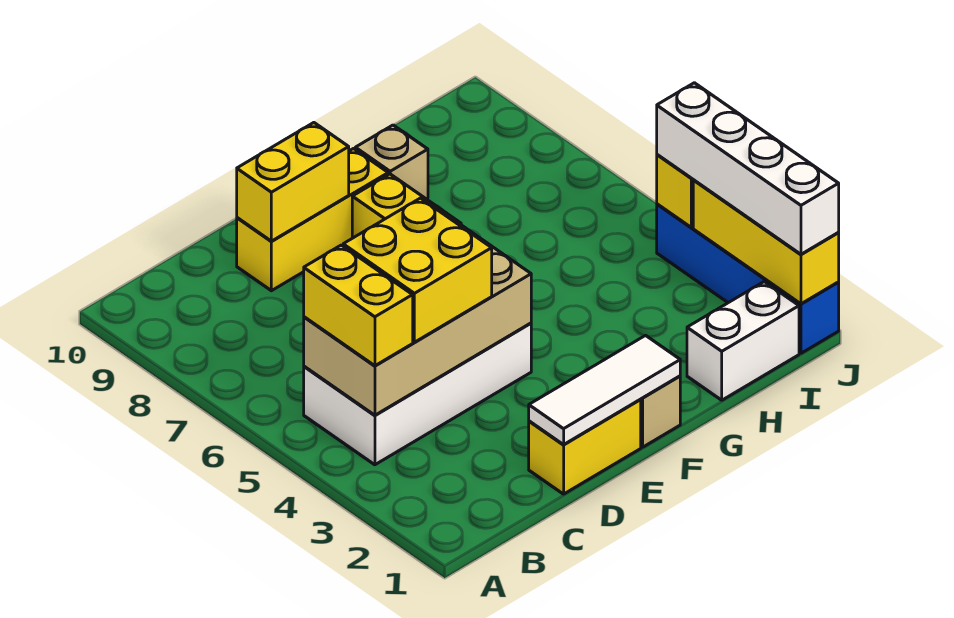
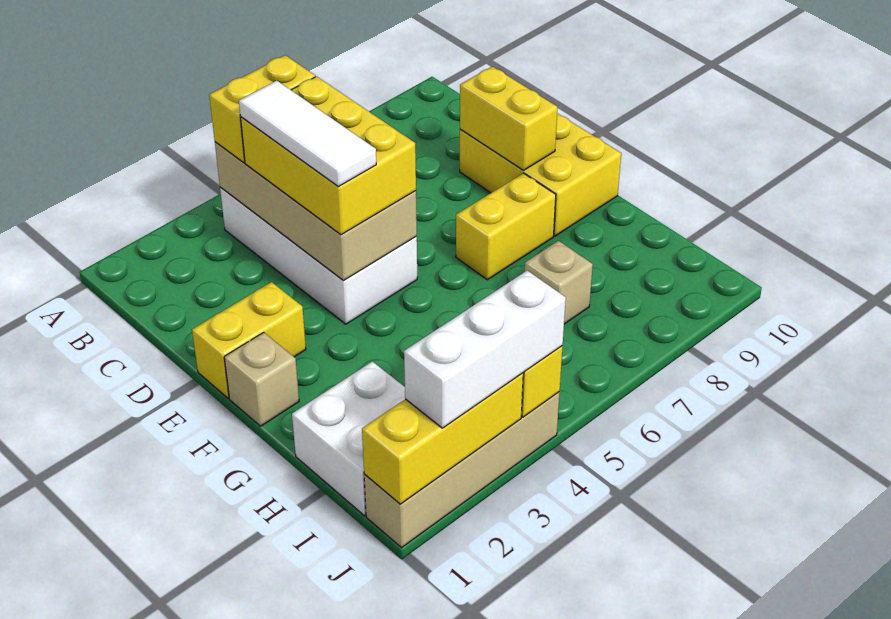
yellow 2x2 brick [343,198,492,342] -> yellow 2x3 brick [241,76,416,235]
yellow 1x2 brick [529,399,641,494] -> yellow 1x2 brick turned to [192,282,306,398]
white 1x3 tile [529,336,680,445] -> white 1x3 tile moved to [239,81,376,186]
yellow 1x3 brick [237,149,388,291] -> yellow 2x3 brick [460,113,621,236]
tan 1x1 brick [355,125,428,199] -> tan 1x1 brick moved to [525,241,593,324]
white 1x2 brick [687,282,799,400] -> white 2x2 brick [292,361,405,516]
blue 1x4 brick [657,204,839,353] -> tan 1x4 brick [364,392,560,548]
white 1x4 brick [657,83,839,254] -> white 1x3 brick [404,271,566,428]

